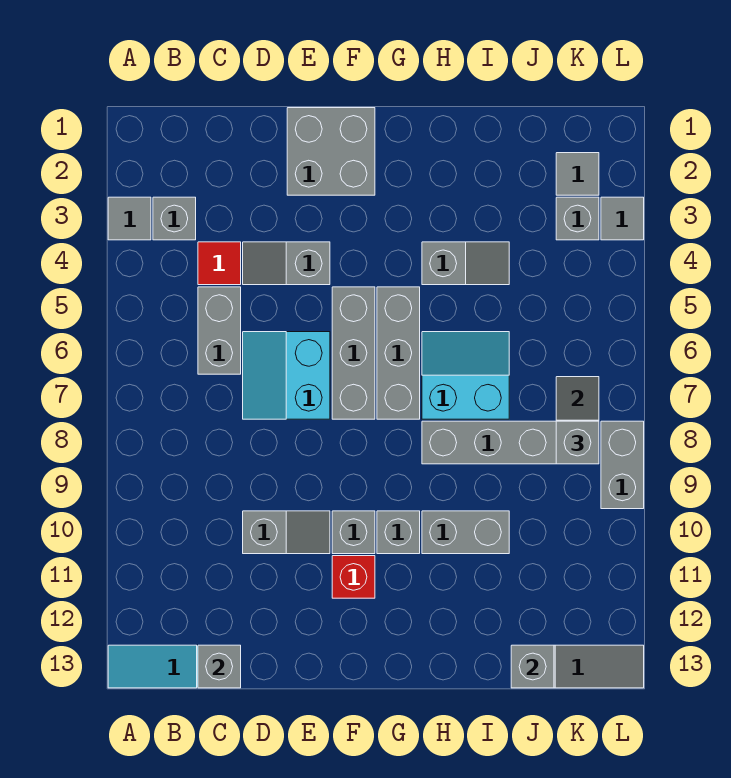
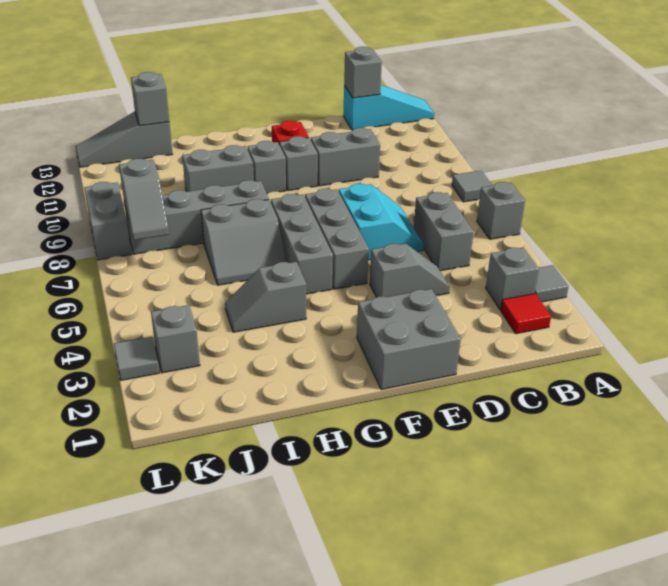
red 1x1 tile [198,242,241,285] -> red 1x1 tile moved to [501,294,551,334]
grey 1x2 slope [243,511,330,554] -> grey 1x2 brick [311,128,380,186]
cyan 2x2 slope [422,332,509,419] -> grey 2x2 slope [201,199,286,285]
grey 1x1 tile [556,153,599,195] -> grey 1x1 tile moved to [452,171,493,202]
grey 1x1 brick [556,421,599,464] -> grey 1x1 brick moved to [477,182,525,239]

